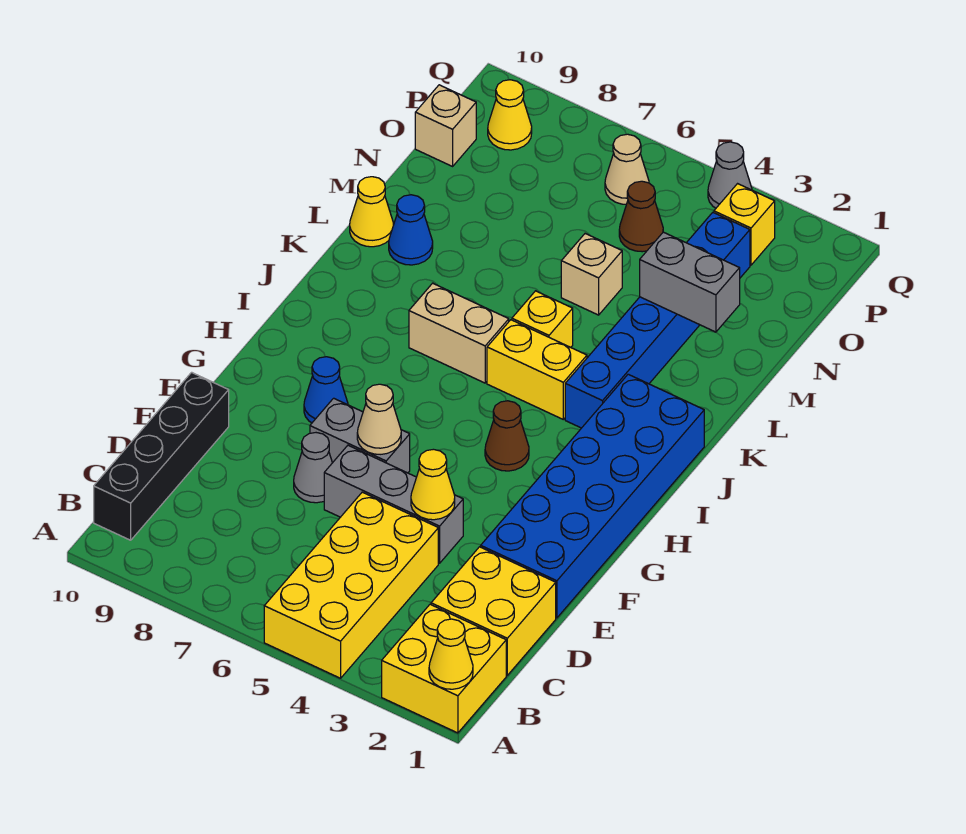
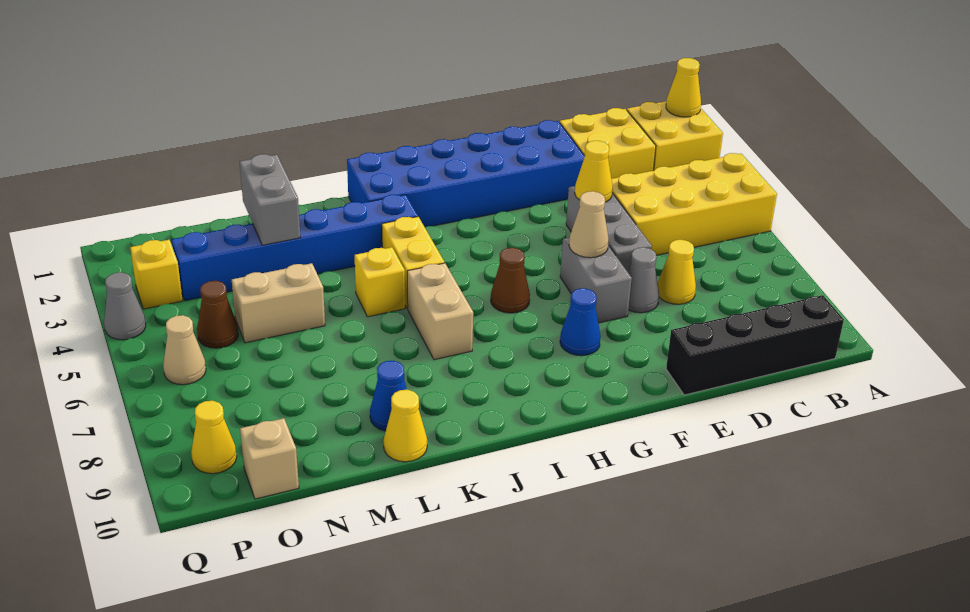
none -> yellow 1x1 cone [658,240,696,304]
brown 1x1 cone [485,401,529,471] -> brown 1x1 cone moved to [491,248,530,313]
tan 1x1 brick [561,234,622,315] -> tan 1x2 brick [232,263,325,343]

